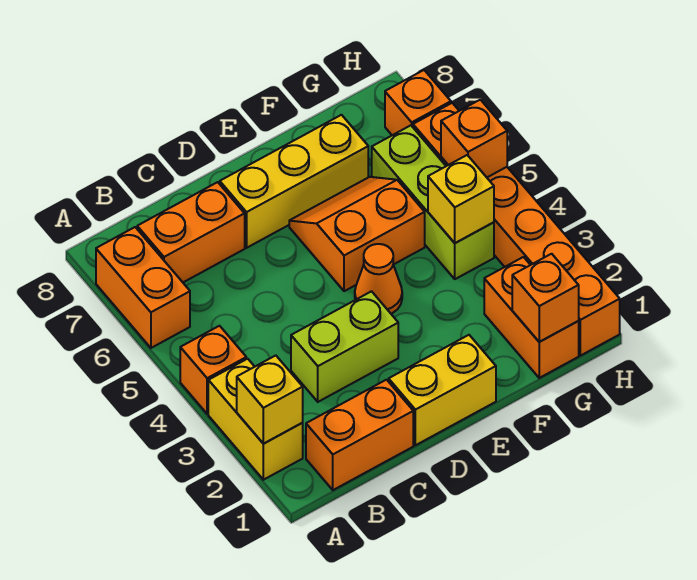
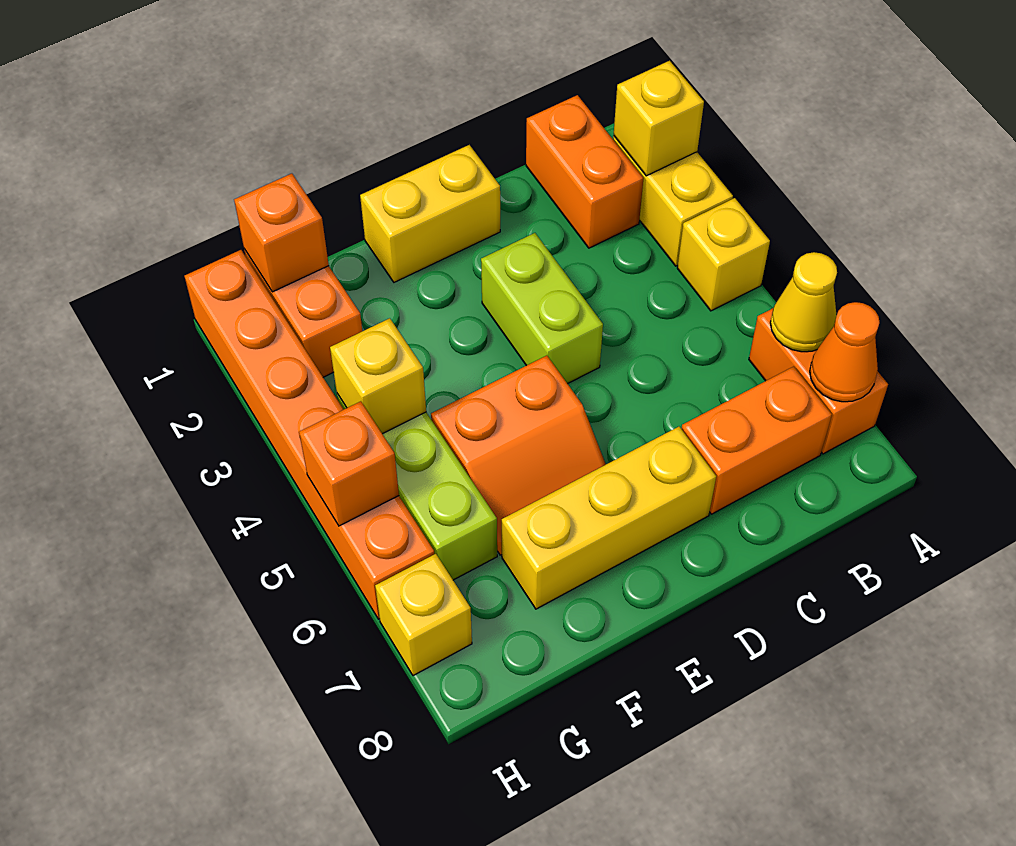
orange 1x1 brick [180,326,246,414] -> yellow 1x1 brick [677,198,770,311]
none -> yellow 1x1 cone [770,252,837,352]
orange 1x2 brick [306,380,413,490] -> orange 1x2 brick turned to [526,95,644,248]
lime 1x2 brick [291,291,398,402] -> lime 1x2 brick turned to [481,233,603,384]
orange 1x1 cone [355,244,402,314] -> orange 1x1 cone moved to [810,302,879,402]
orange 1x1 brick [385,70,451,135] -> yellow 1x1 brick [375,554,472,676]

